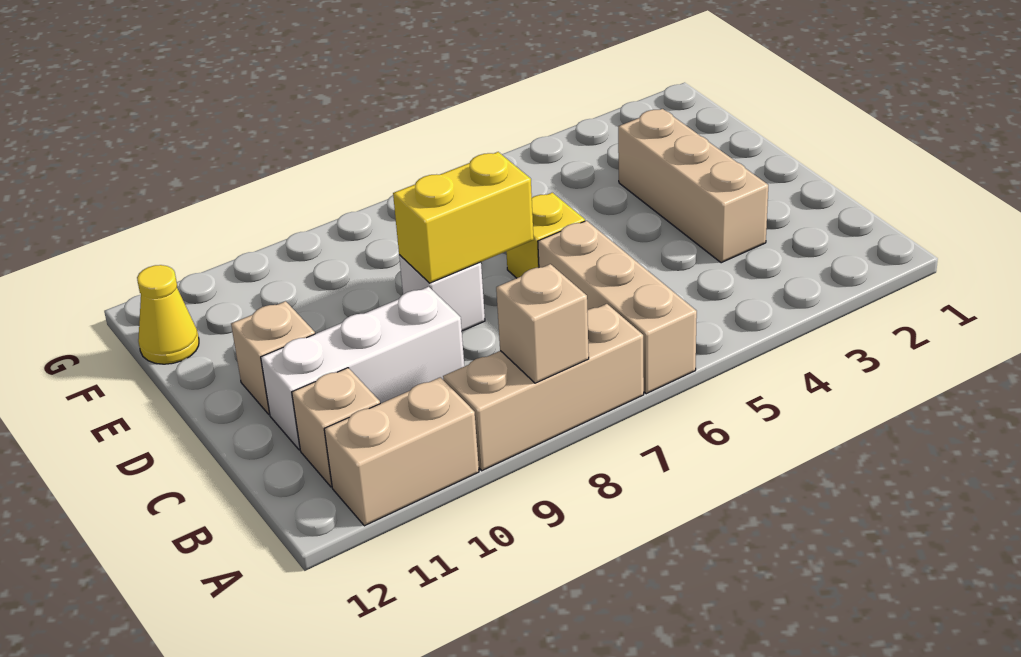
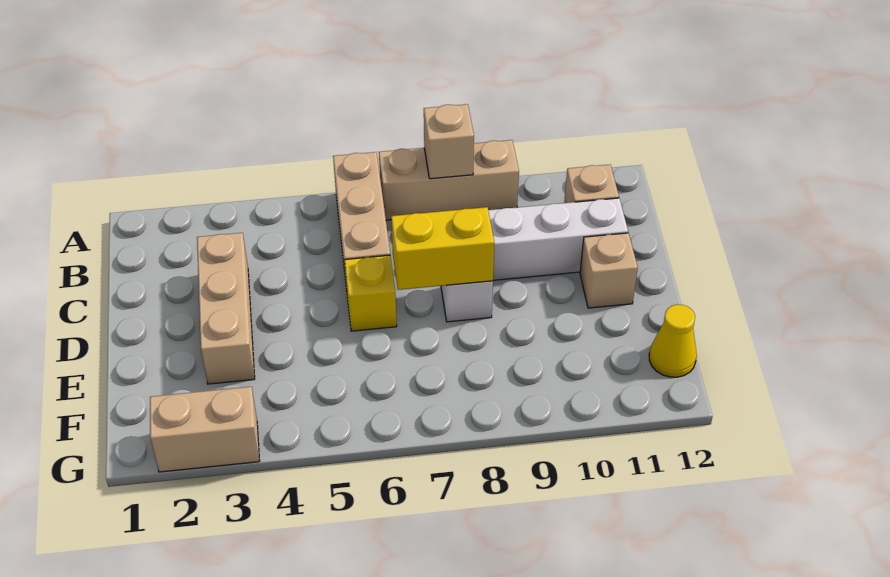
tan 1x2 brick [324,377,479,526] -> tan 1x2 brick moved to [150,387,260,472]

